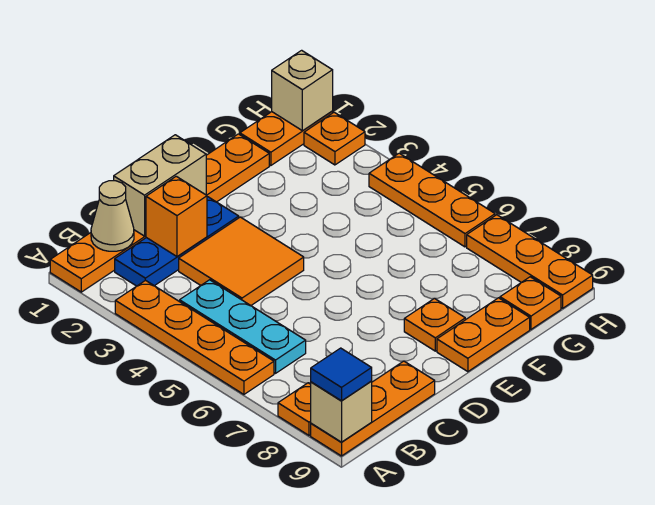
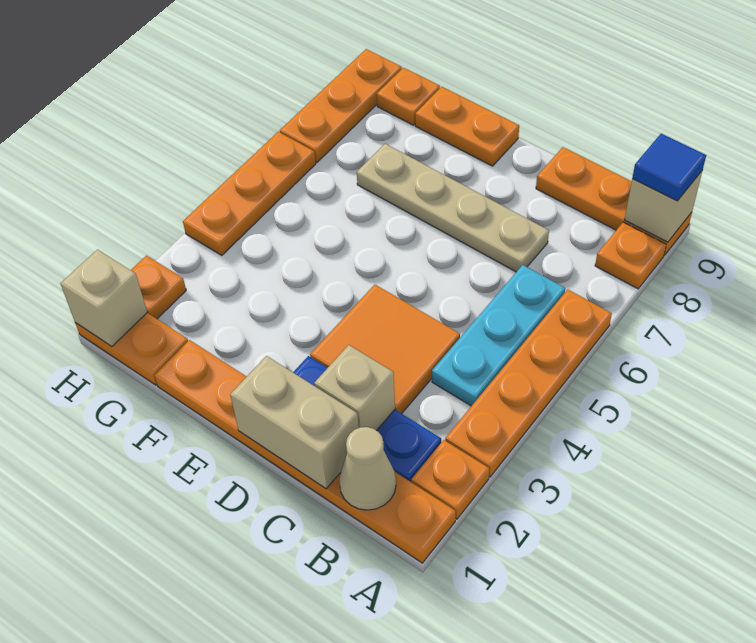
orange 1x1 brick [146,176,207,256] -> tan 1x1 brick [314,345,395,431]
none -> tan 1x4 plate [357,144,549,272]
orange 1x1 plate [404,298,465,351] -> orange 1x1 plate moved to [411,440,489,519]

